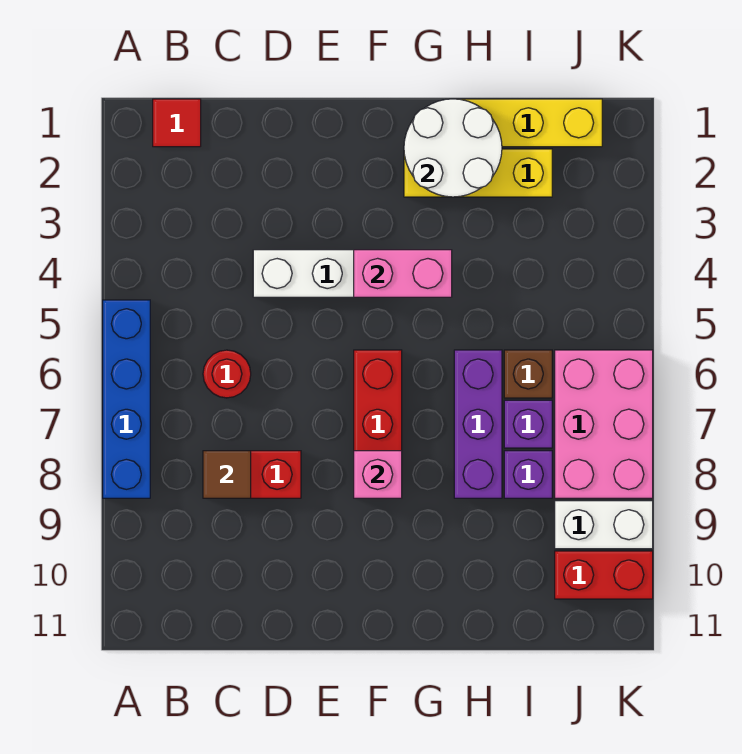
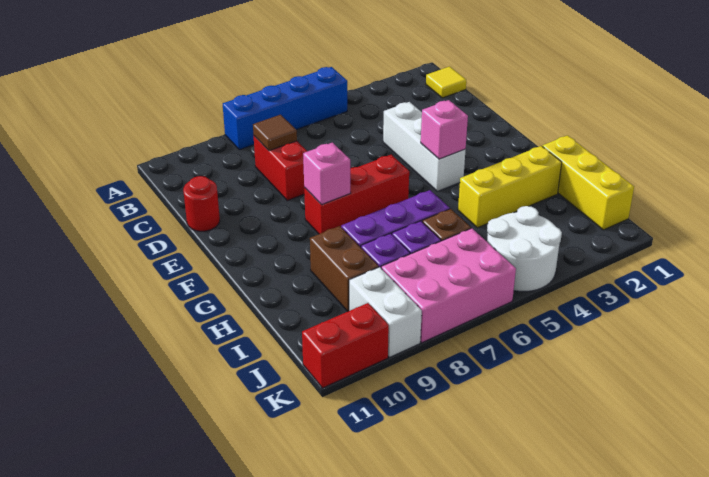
red 1x1 tile [153,99,201,147] -> yellow 1x1 tile [426,67,466,98]
red 1x1 round brick [203,350,251,398] -> red 1x1 round brick moved to [183,176,220,231]
pink 1x2 brick [354,250,452,297] -> pink 1x1 brick [421,100,468,159]
white 2x2 round brick [404,99,502,197] -> white 2x2 round brick moved to [487,206,562,292]
yellow 1x3 brick [404,149,552,197] -> yellow 1x3 brick turned to [458,146,562,228]
none -> brown 1x2 brick [310,226,379,311]
red 1x2 brick [555,551,653,599] -> red 1x2 brick turned to [302,303,389,388]

